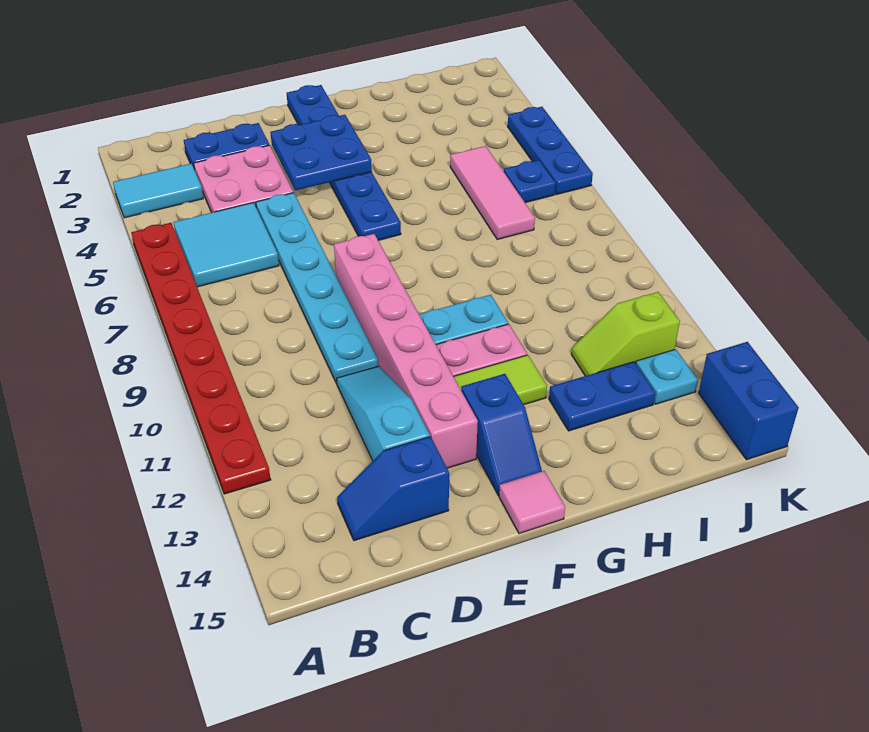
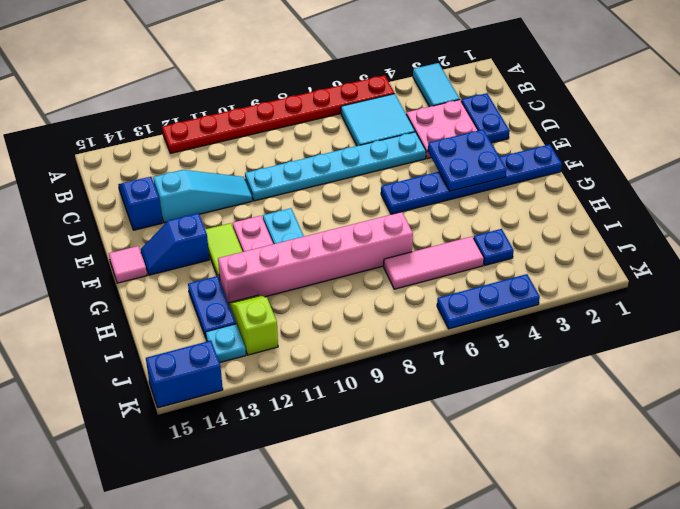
pink 1x6 brick [334,234,478,468] -> pink 1x6 brick moved to [218,212,413,304]
blue 1x1 plate [504,160,555,203] -> blue 1x1 plate moved to [474,229,514,265]

